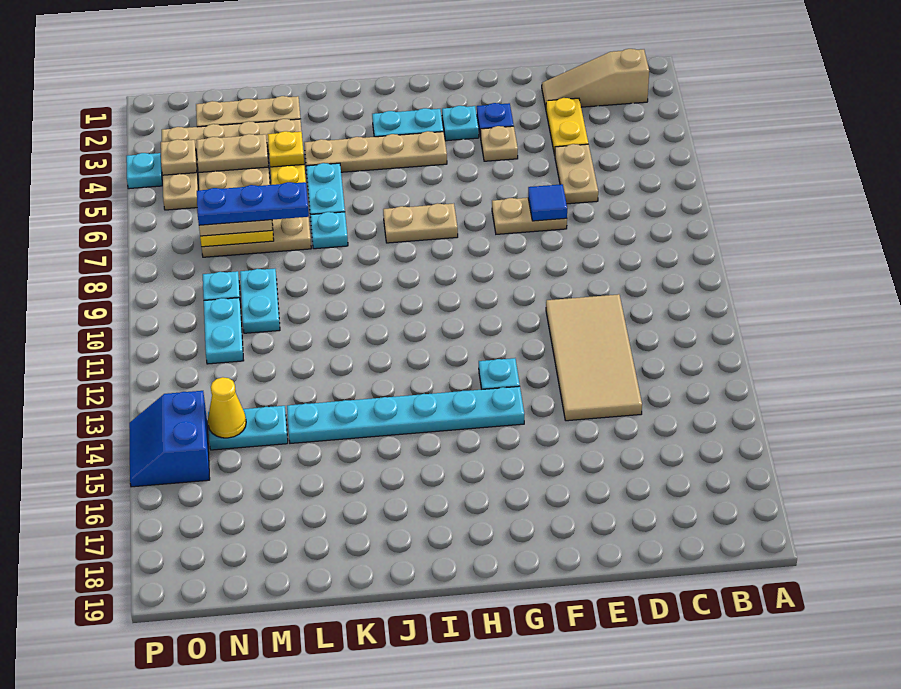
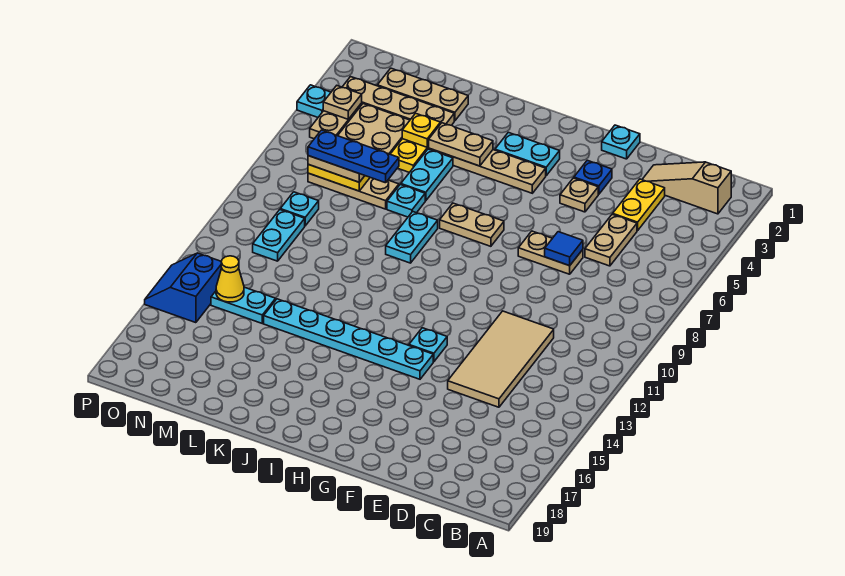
cyan 1x1 plate [442,106,479,141] -> cyan 1x1 plate moved to [602,125,640,159]
tan 1x2 plate [196,134,269,172] -> tan 1x2 plate moved to [429,123,493,166]
cyan 1x2 plate [240,269,280,333] -> cyan 1x2 plate moved to [386,212,438,263]

